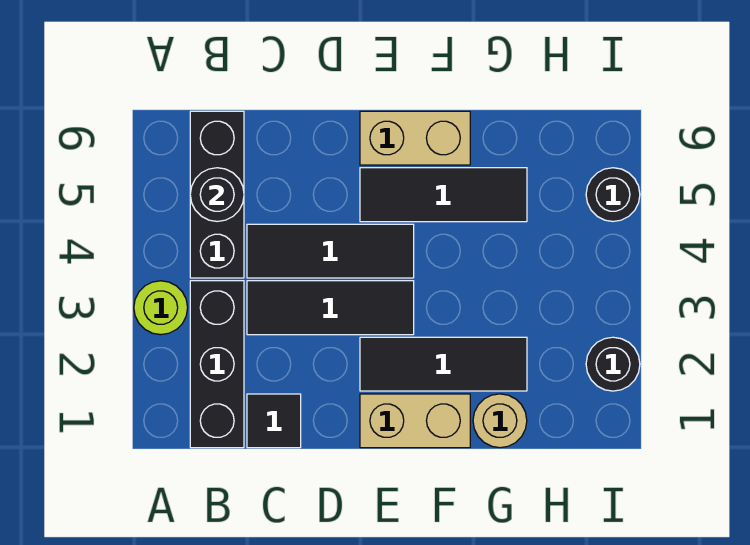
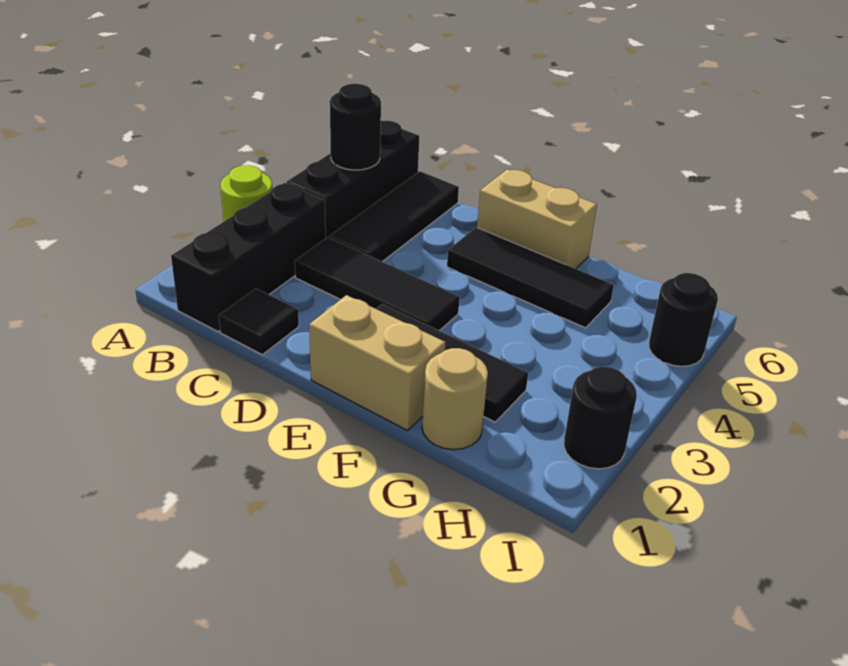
black 1x3 tile [247,224,414,278] -> black 1x3 tile turned to [329,171,459,262]

